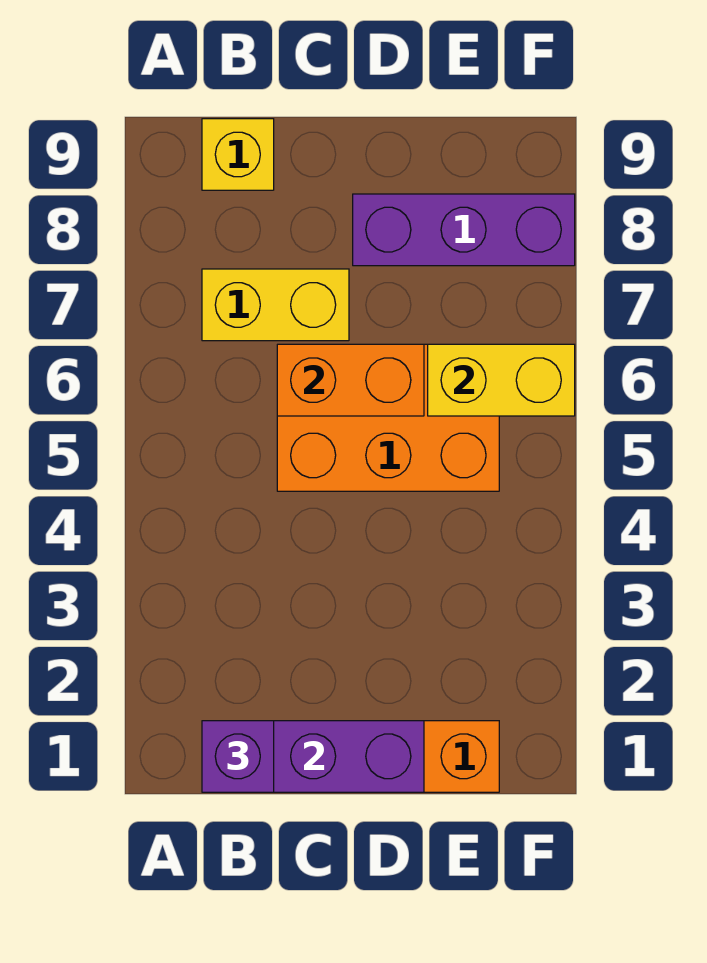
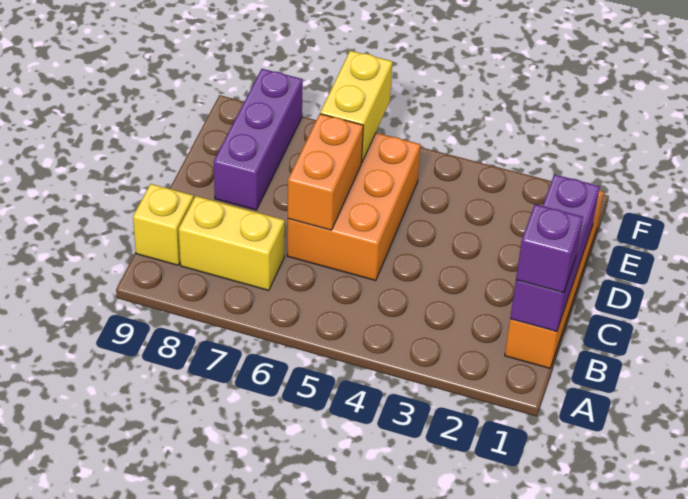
yellow 1x2 brick [202,269,349,341] -> yellow 1x2 brick turned to [179,196,285,290]

